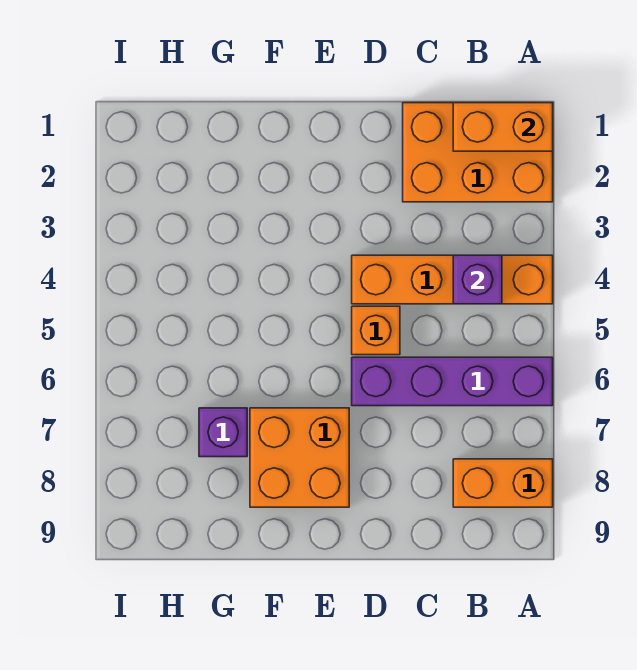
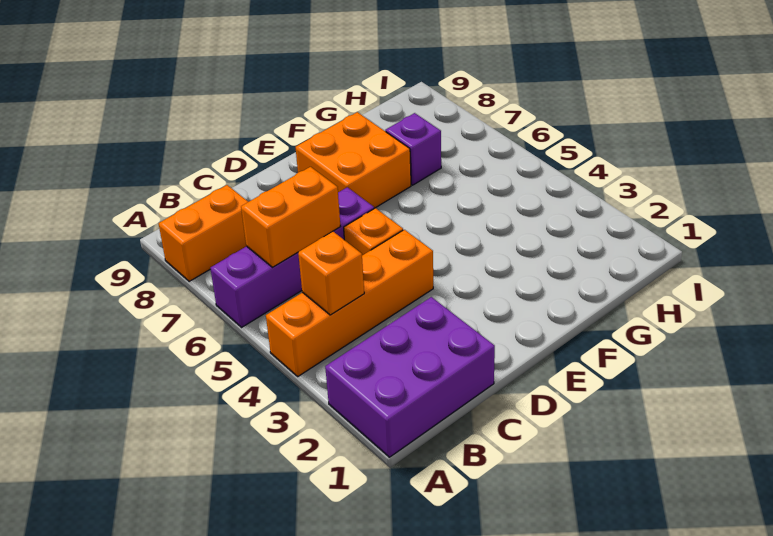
orange 2x3 brick [403,103,553,202] -> purple 2x3 brick [325,297,495,457]
orange 1x2 brick [453,103,553,151] -> orange 1x2 brick moved to [241,167,340,267]
purple 1x1 brick [453,255,502,304] -> orange 1x1 brick [298,231,364,315]

